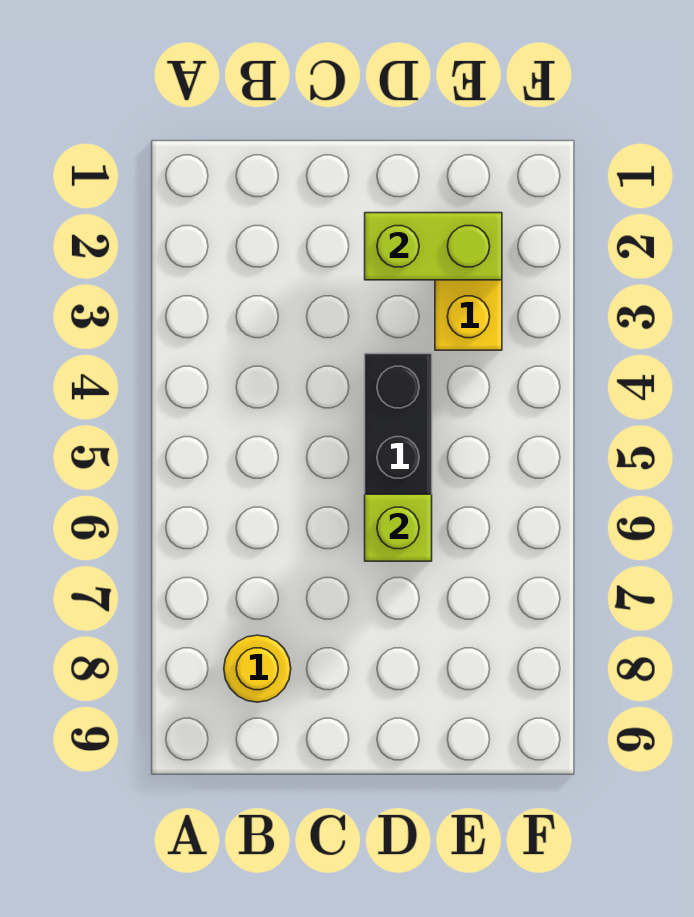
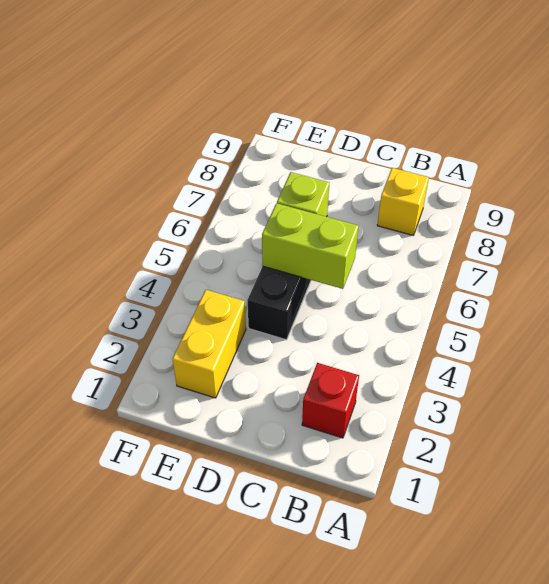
none -> red 1x1 brick [302,363,359,438]
yellow 1x1 round brick [224,635,291,702] -> yellow 1x1 brick [377,168,429,235]
lime 1x2 brick [365,213,502,280] -> lime 1x2 brick moved to [262,203,358,289]

